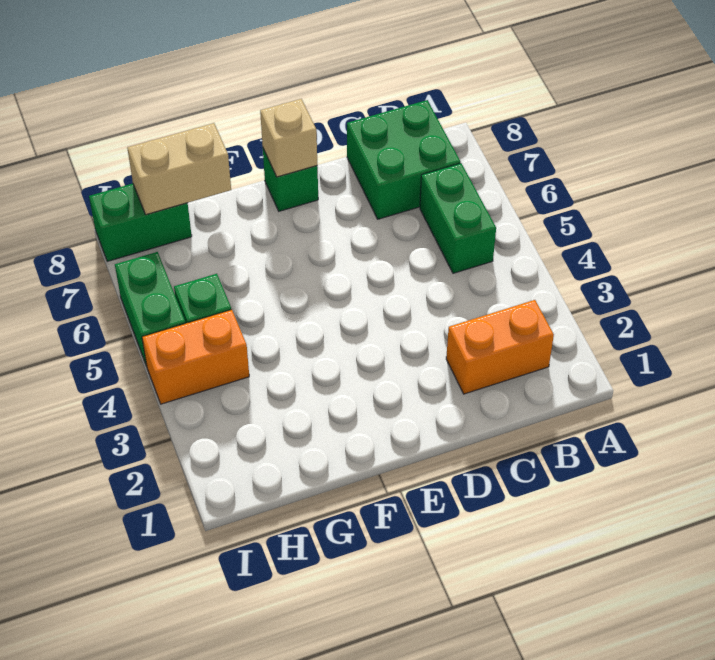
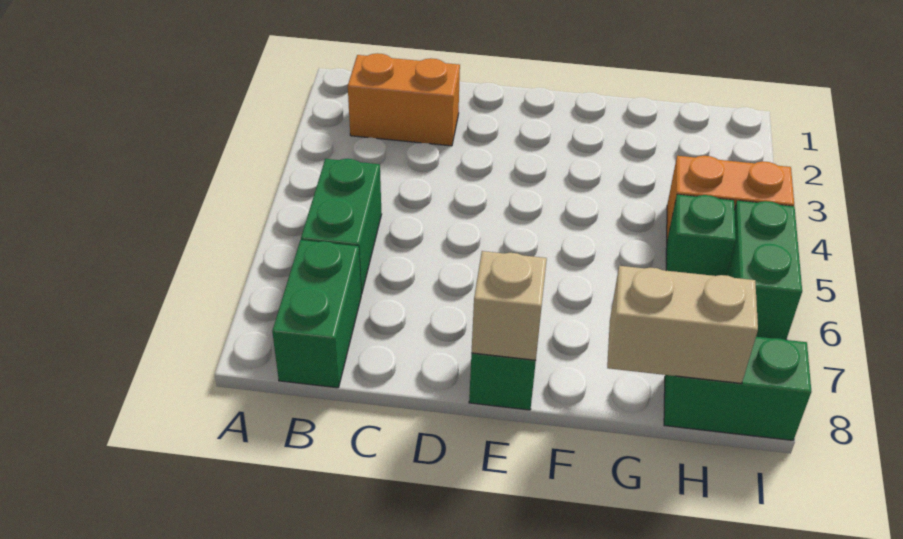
green 2x2 brick [347,100,460,219] -> green 1x2 brick [272,240,361,388]

